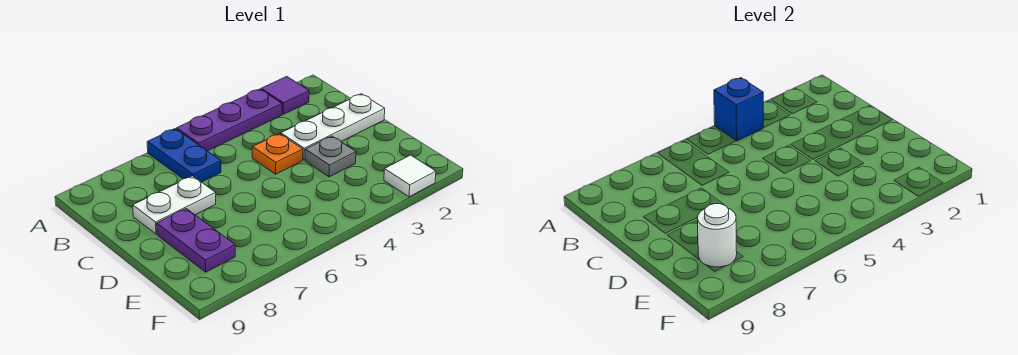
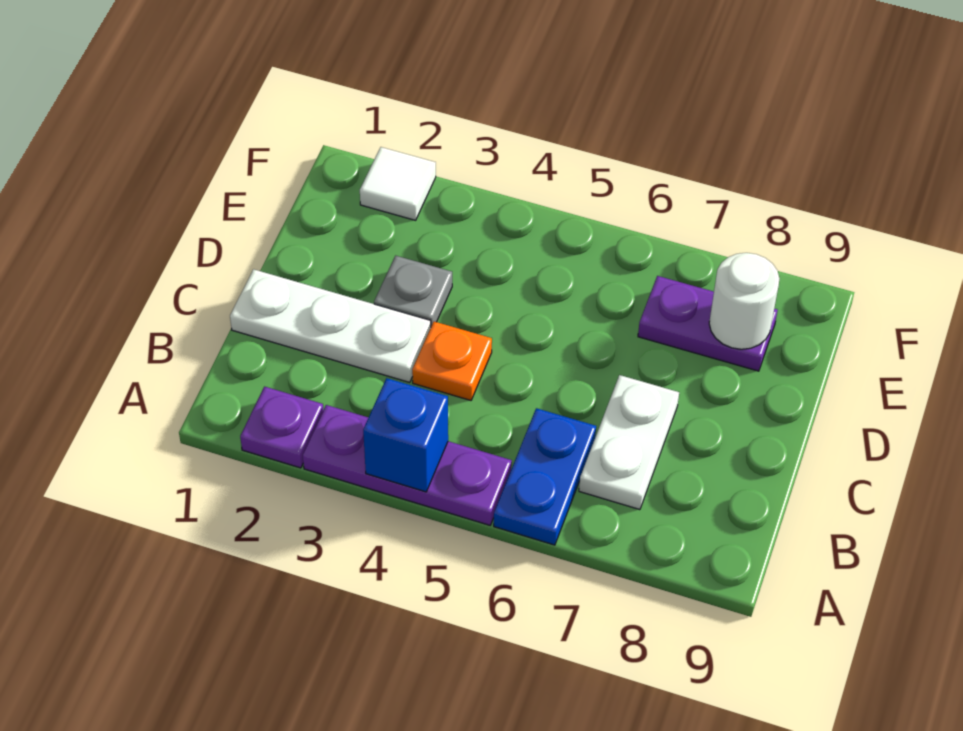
purple 1x1 tile [261,77,309,114] -> purple 1x1 plate [240,387,323,468]
white 1x2 plate [133,176,216,234] -> white 1x2 plate turned to [579,375,679,510]
purple 1x2 plate [157,209,235,272] -> purple 1x2 plate turned to [638,276,778,371]

